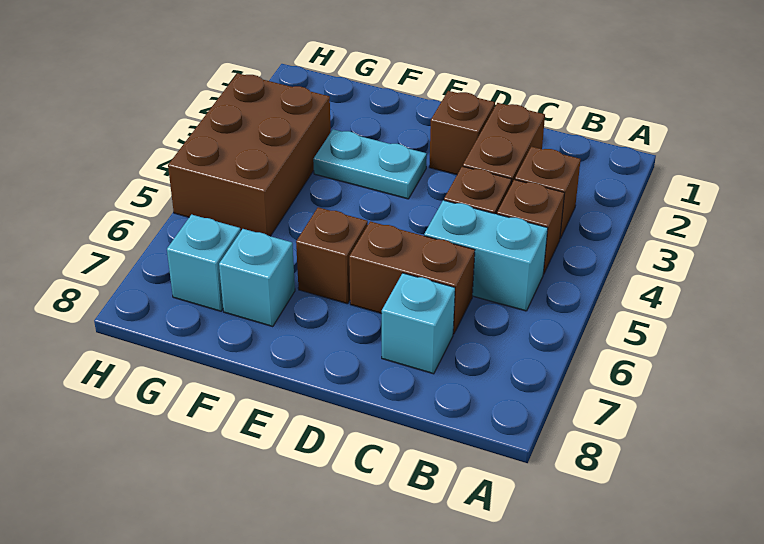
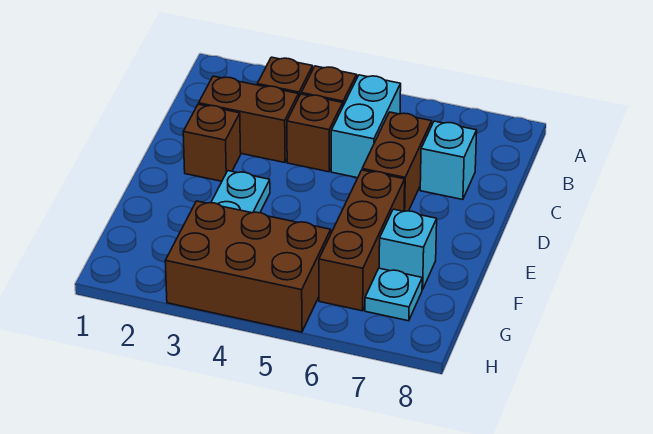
brown 1x1 brick [296,207,368,304] -> brown 1x3 brick [319,170,405,311]
cyan 1x1 brick [167,215,241,311] -> cyan 1x1 plate [365,268,422,321]

